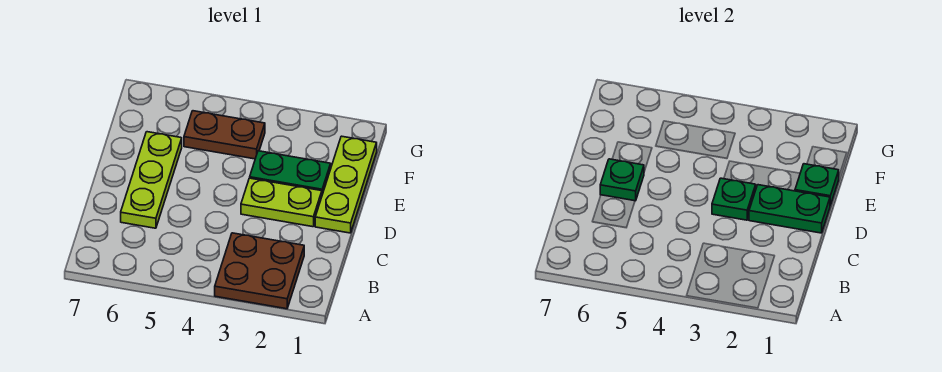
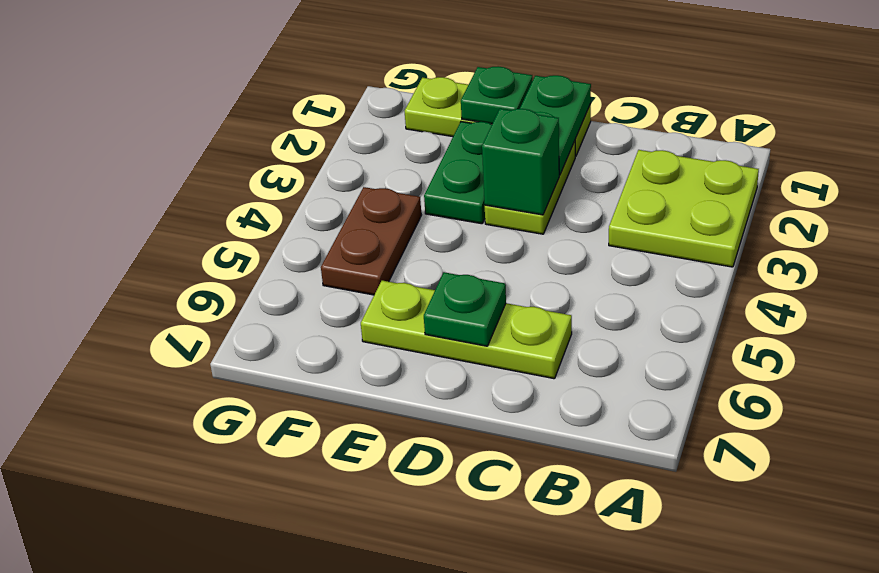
brown 2x2 plate [215,233,304,309] -> lime 2x2 plate [609,150,759,267]
green 1x1 plate [712,178,756,220] -> green 1x1 brick [482,109,559,215]

